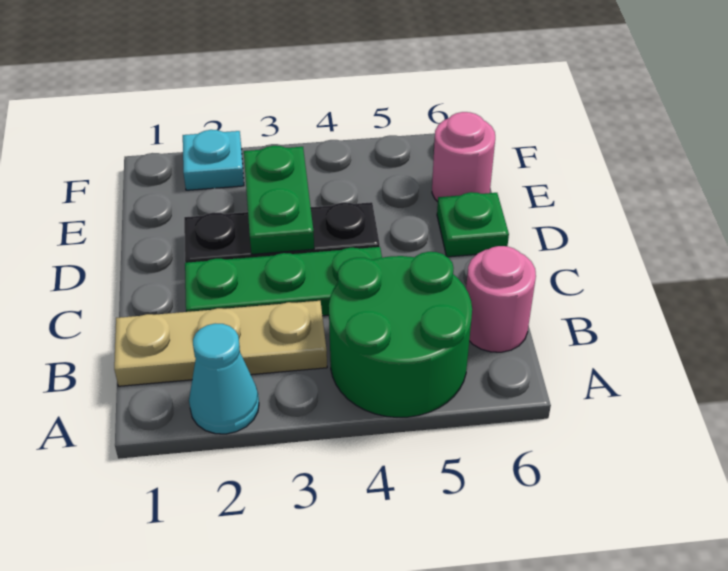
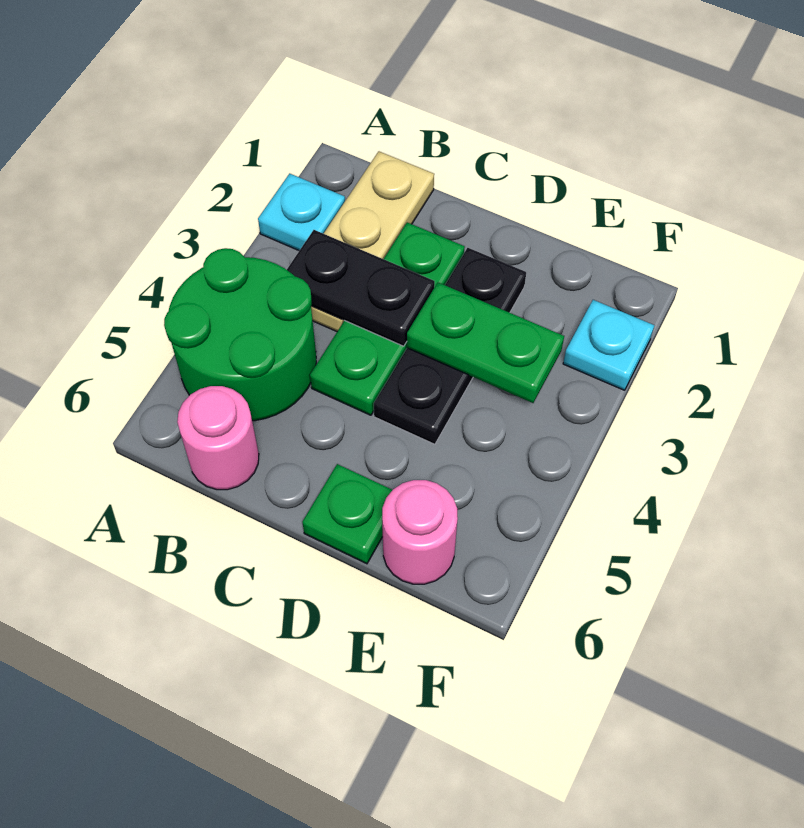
cyan 1x1 cone [189,323,259,434] -> cyan 1x1 plate [258,174,345,251]
none -> black 1x2 plate [287,230,435,346]

